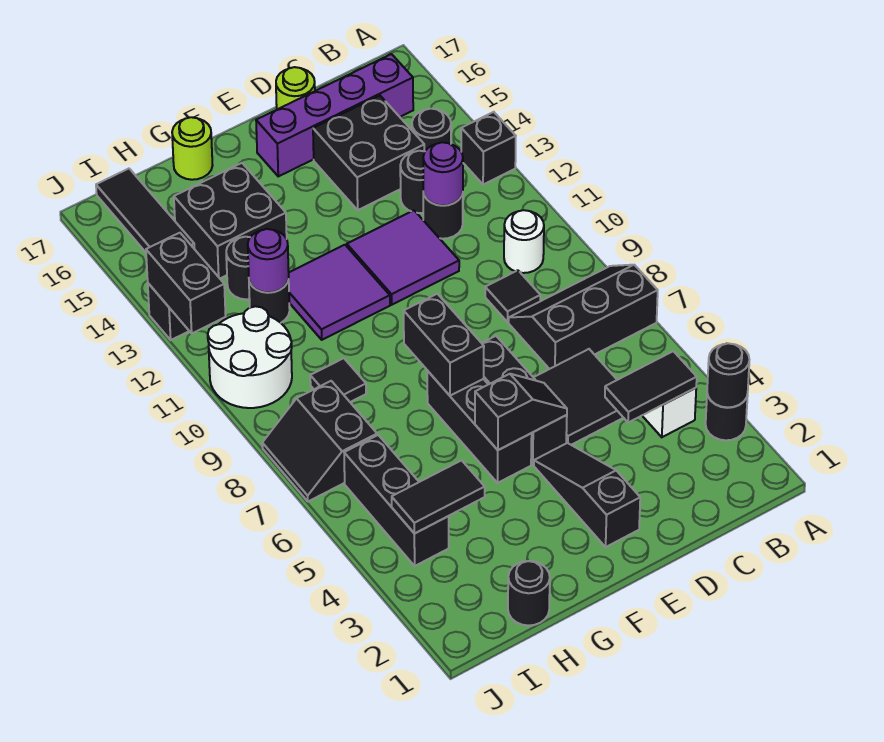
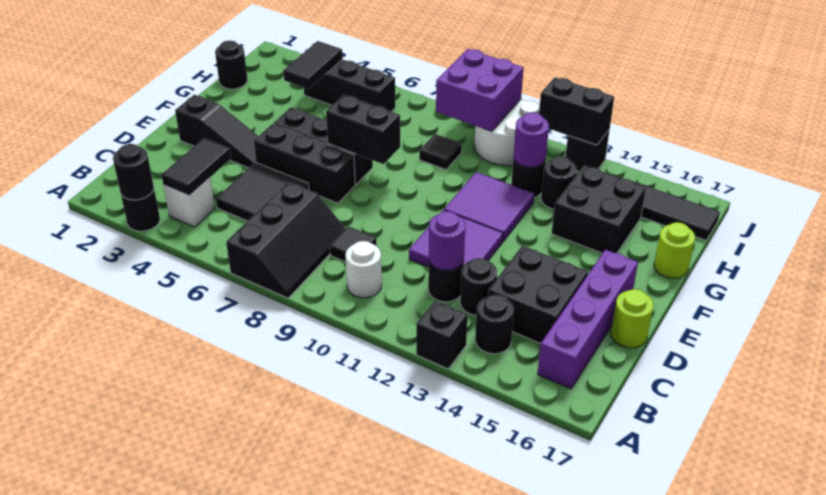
black 1x2 slope [475,374,567,450] -> none
black 2x2 slope [262,381,377,501] -> none
none -> purple 2x2 brick [436,49,524,132]

